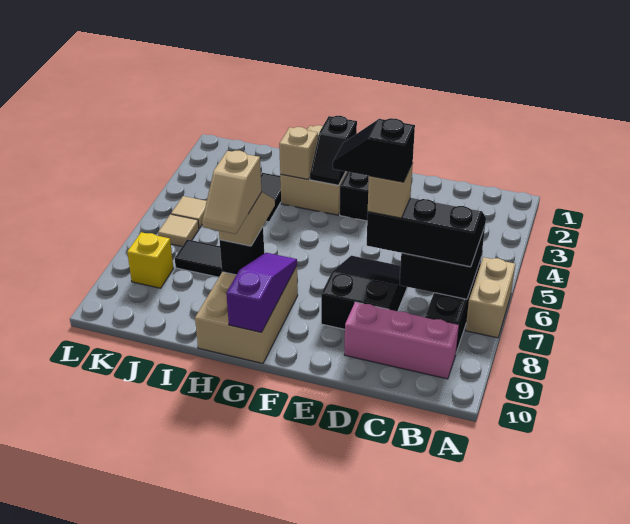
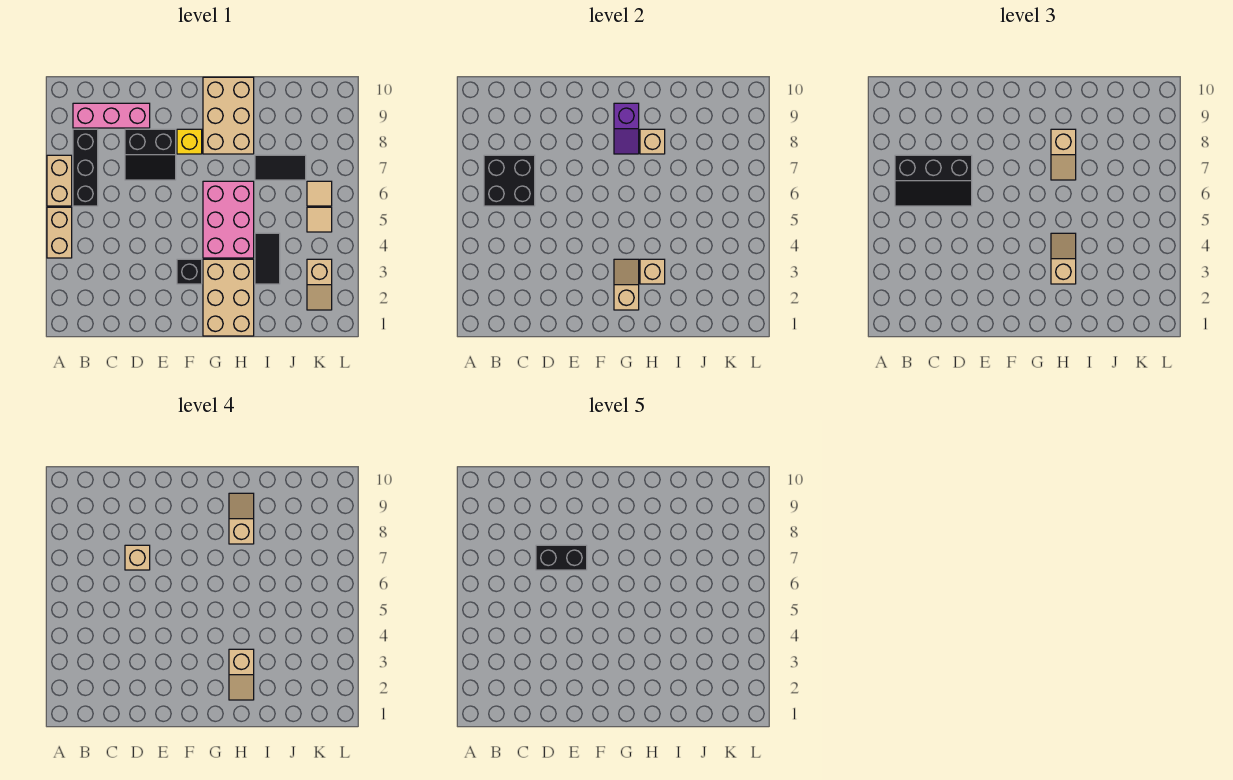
none -> tan 1x2 brick [47,207,72,258]
black 2x3 slope [321,256,407,329] -> black 2x2 slope [125,129,176,180]
black 1x2 slope [333,118,415,182] -> black 1x2 brick [536,545,587,570]
black 1x2 slope [310,116,357,185] -> tan 1x2 slope [614,259,639,310]
none -> pink 2x3 brick [203,181,254,258]
purple 1x3 slope [226,253,297,332] -> purple 1x2 slope [614,103,639,154]
none -> tan 1x2 slope [229,649,254,700]
none -> tan 1x2 slope [1051,233,1076,284]
black 1x1 brick [220,227,264,275] -> tan 1x1 brick [640,129,665,154]
none -> tan 1x2 slope [307,259,332,310]
yellow 1x1 brick [127,232,174,288] -> yellow 1x1 brick moved to [177,129,202,154]

